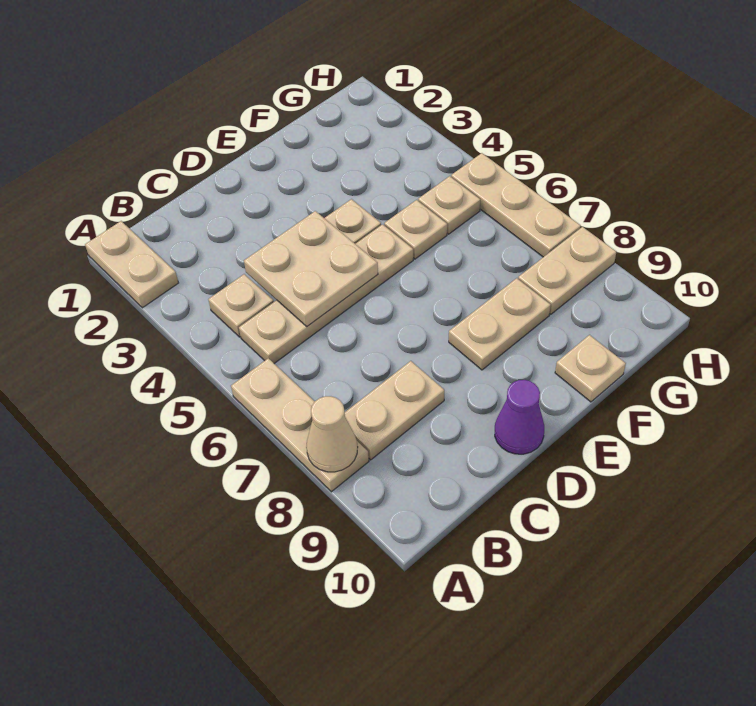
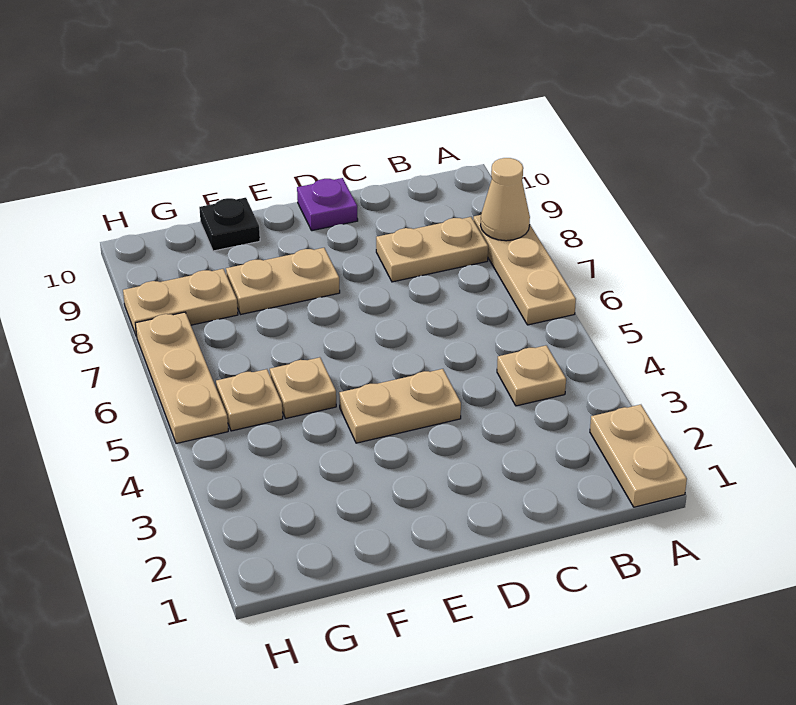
tan 1x4 plate [239,224,413,363] -> none
tan 2x2 plate [244,211,378,326] -> none
purple 1x1 cone [495,380,544,454] -> purple 1x1 plate [297,178,358,231]
tan 1x1 plate [555,335,626,402] -> black 1x1 plate [199,198,260,251]

